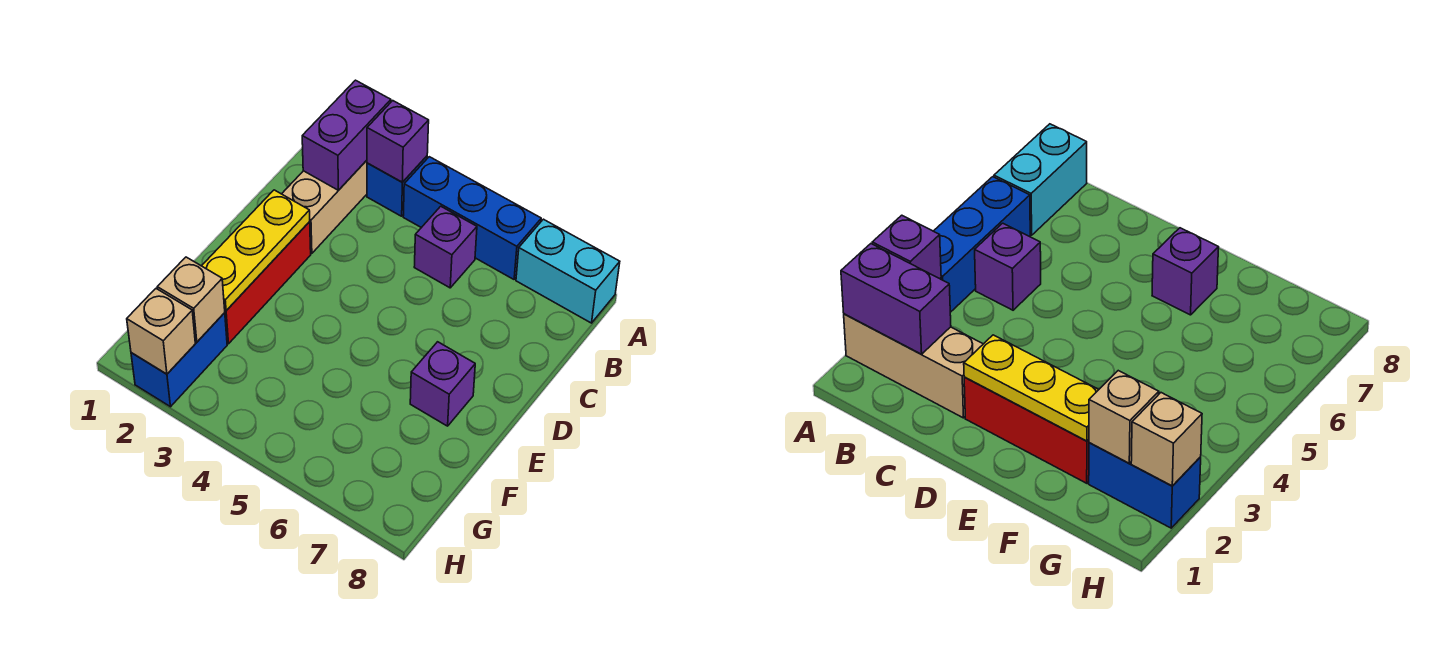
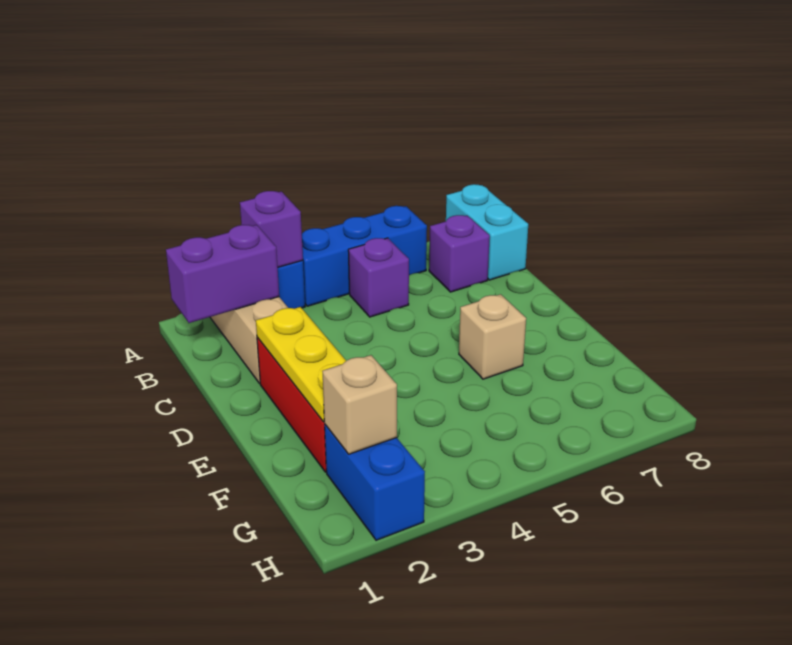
purple 1x2 brick [302,80,391,190] -> purple 1x2 brick turned to [166,225,279,323]
cyan 1x2 brick [516,219,620,323] -> cyan 1x2 brick turned to [446,184,528,280]
purple 1x1 brick [410,342,475,426] -> purple 1x1 brick moved to [429,215,490,292]
tan 1x1 brick [127,289,195,374] -> tan 1x1 brick moved to [459,294,526,379]

